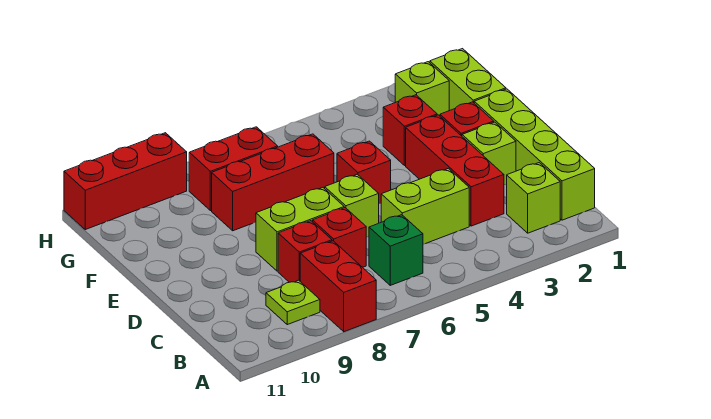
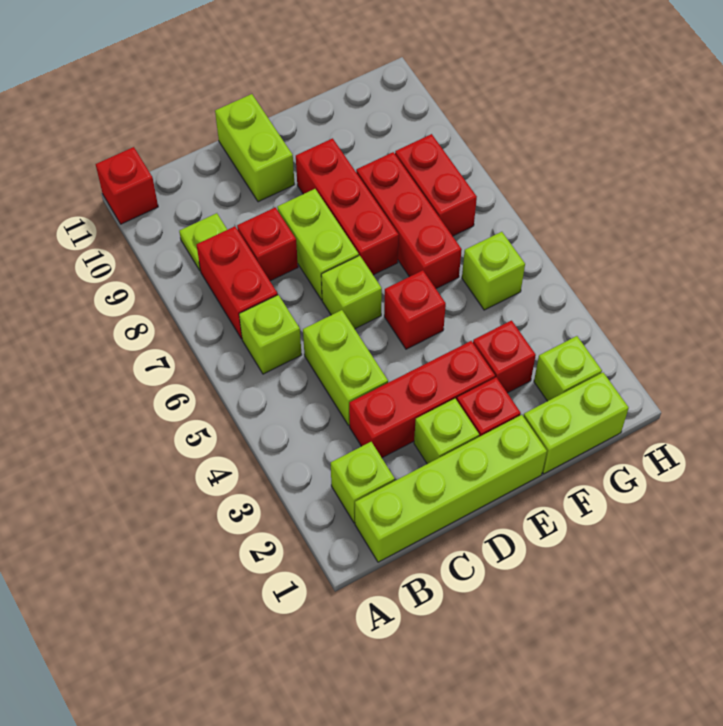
red 1x2 brick [300,241,376,332] -> red 1x2 brick turned to [196,226,278,339]
green 1x1 brick [369,215,423,285] -> lime 1x1 brick [239,295,302,374]
red 1x1 brick [313,208,366,267] -> red 1x1 brick moved to [96,147,158,224]
none -> lime 1x2 brick [215,94,295,202]
none -> lime 1x1 brick [462,232,525,310]
red 1x3 brick [64,133,187,230] -> red 1x3 brick moved to [296,138,399,275]

